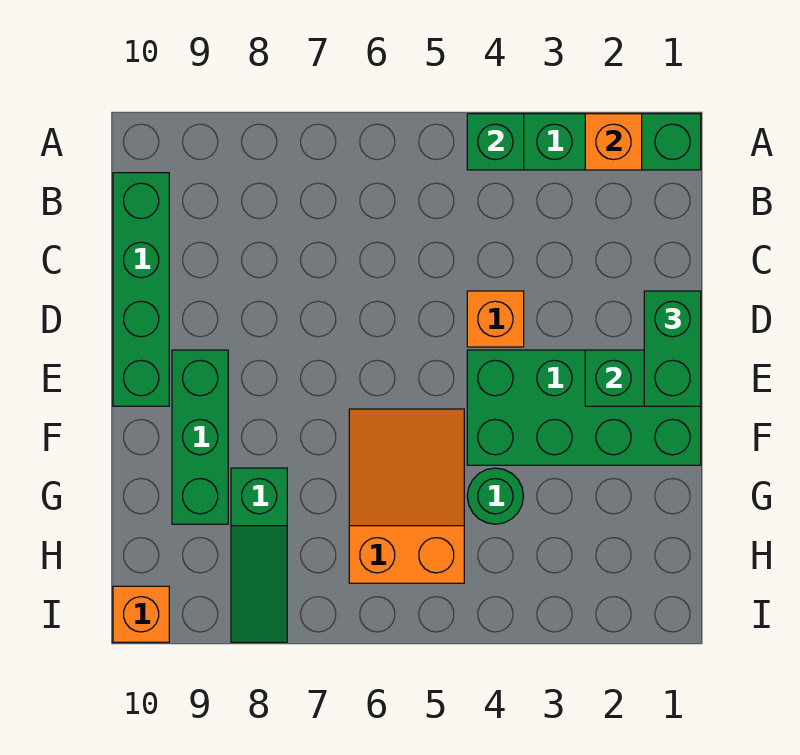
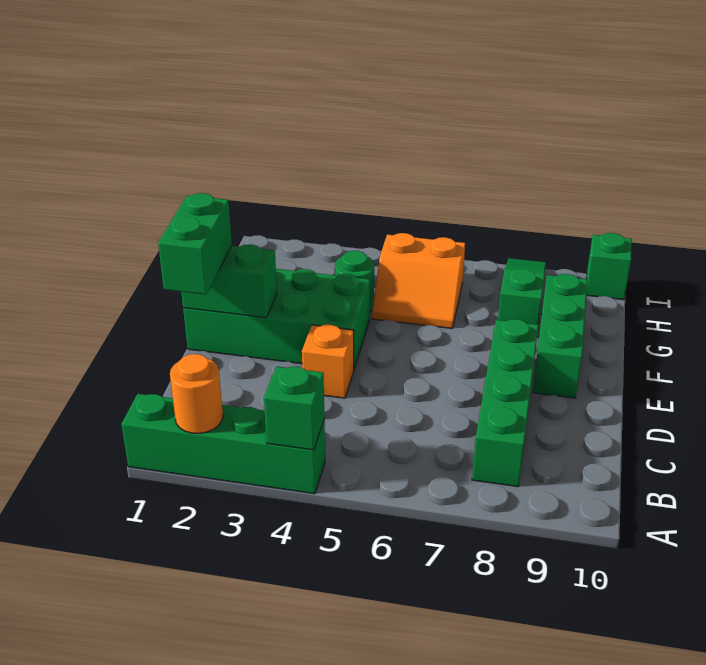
orange 1x1 brick [585,114,642,170] -> orange 1x1 round brick [170,354,223,433]
green 1x4 brick [113,173,169,406] -> green 1x4 brick moved to [472,319,538,487]
orange 2x3 slope [349,409,464,583] -> orange 2x2 slope [372,233,465,328]
orange 1x1 brick [113,586,169,642] -> green 1x1 brick [586,233,632,300]

